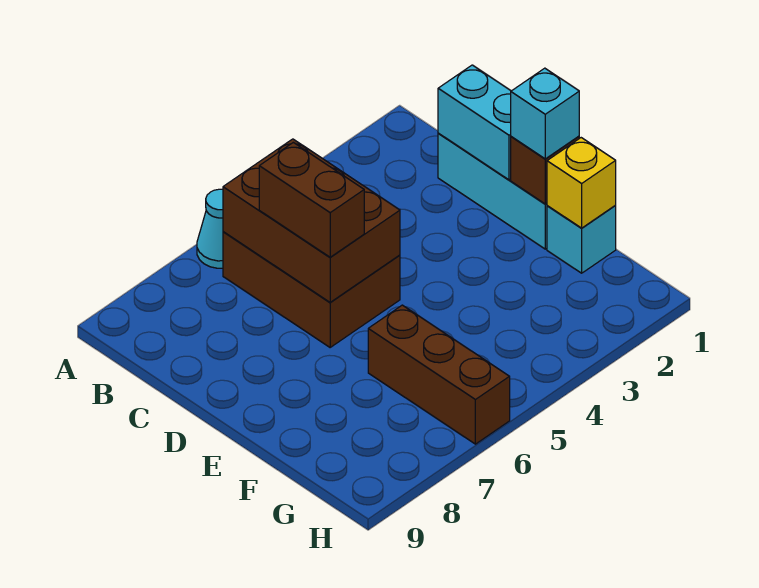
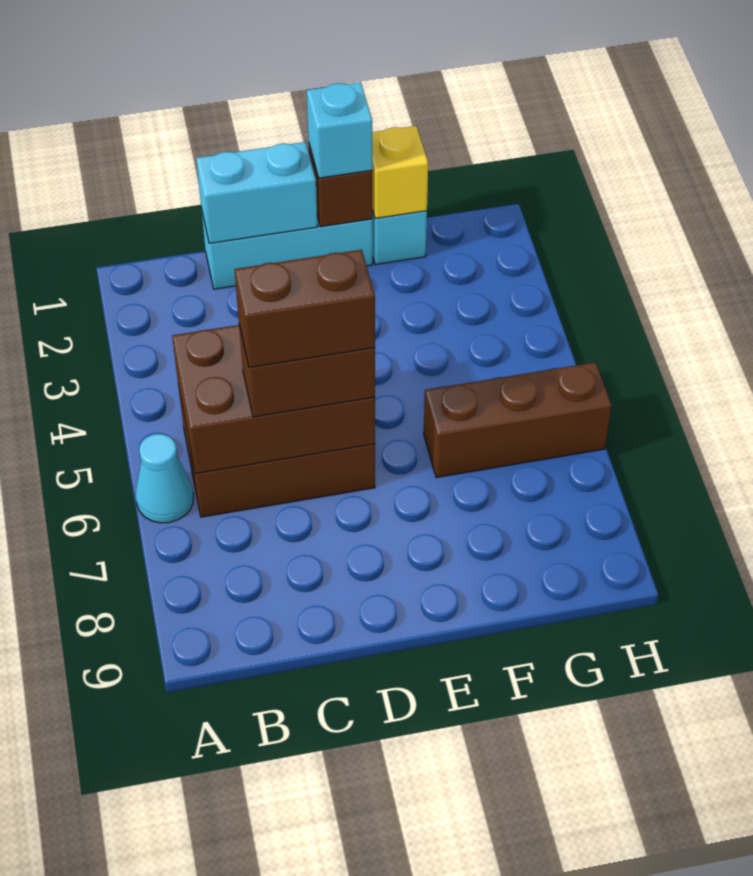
none -> brown 1x2 brick [234,250,375,368]

